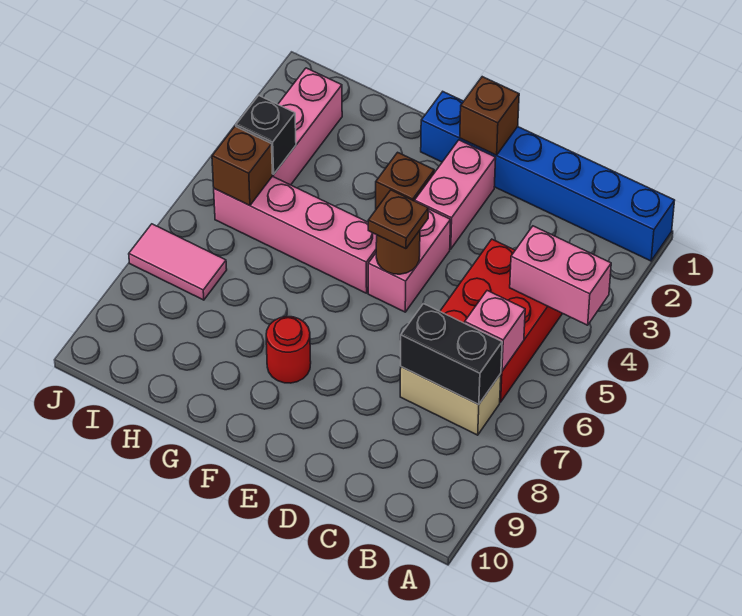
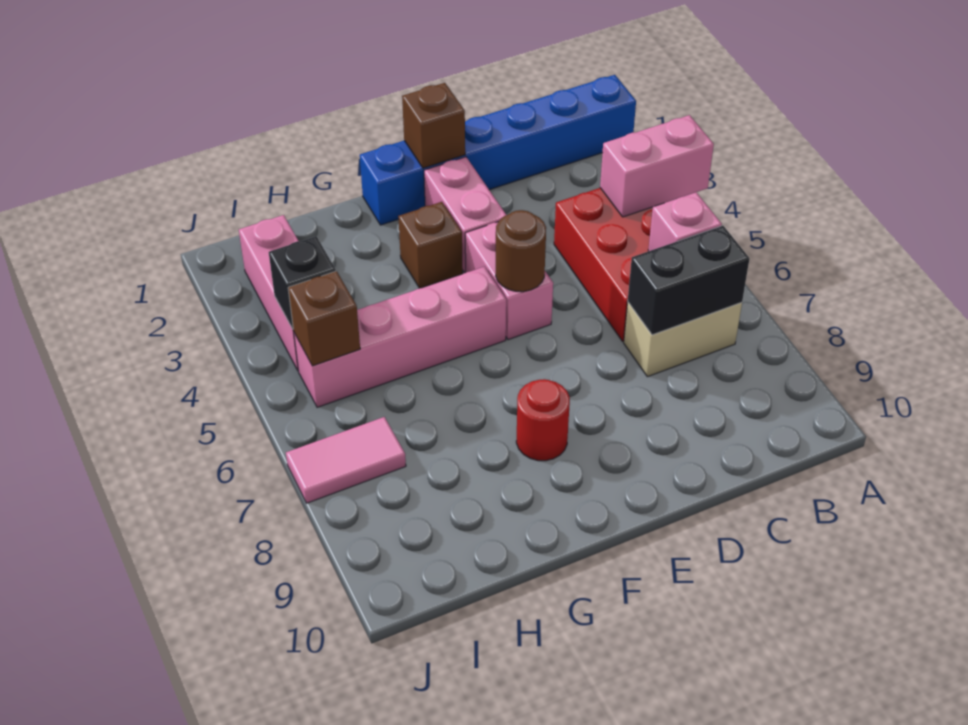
brown 1x1 plate [368,190,428,249] -> none

